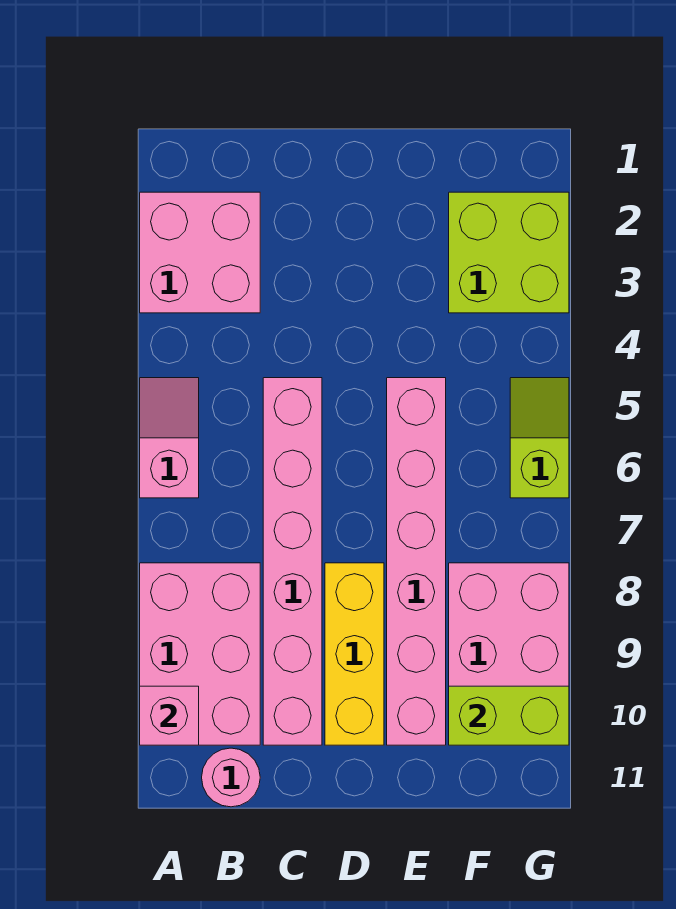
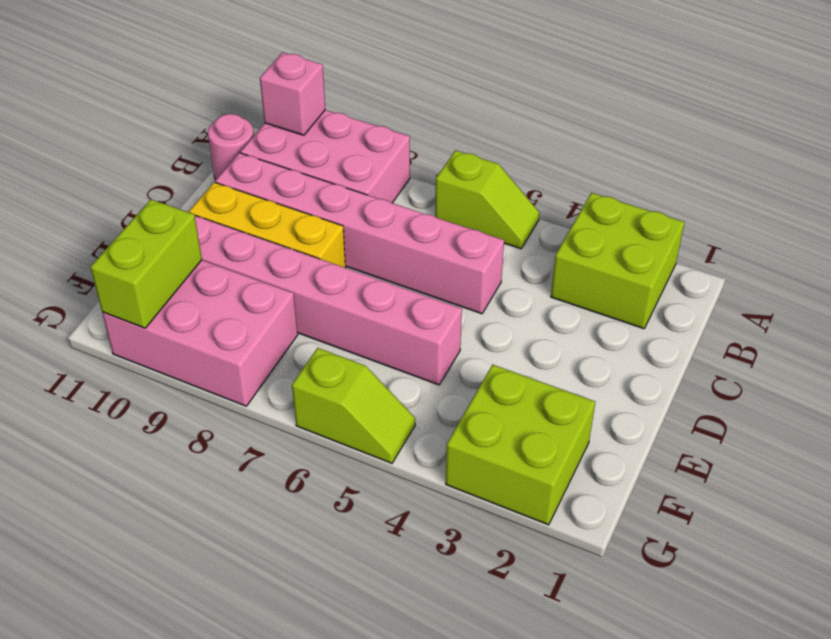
pink 2x2 brick [140,192,260,313] -> lime 2x2 brick [551,193,684,329]
pink 1x2 slope [140,378,199,498] -> lime 1x2 slope [435,150,539,249]

